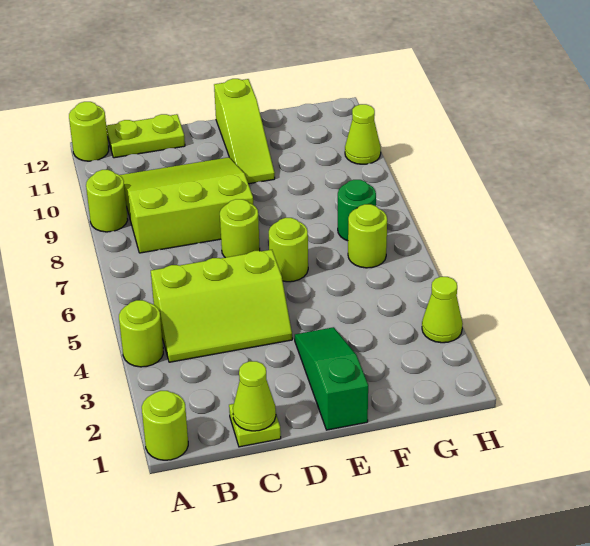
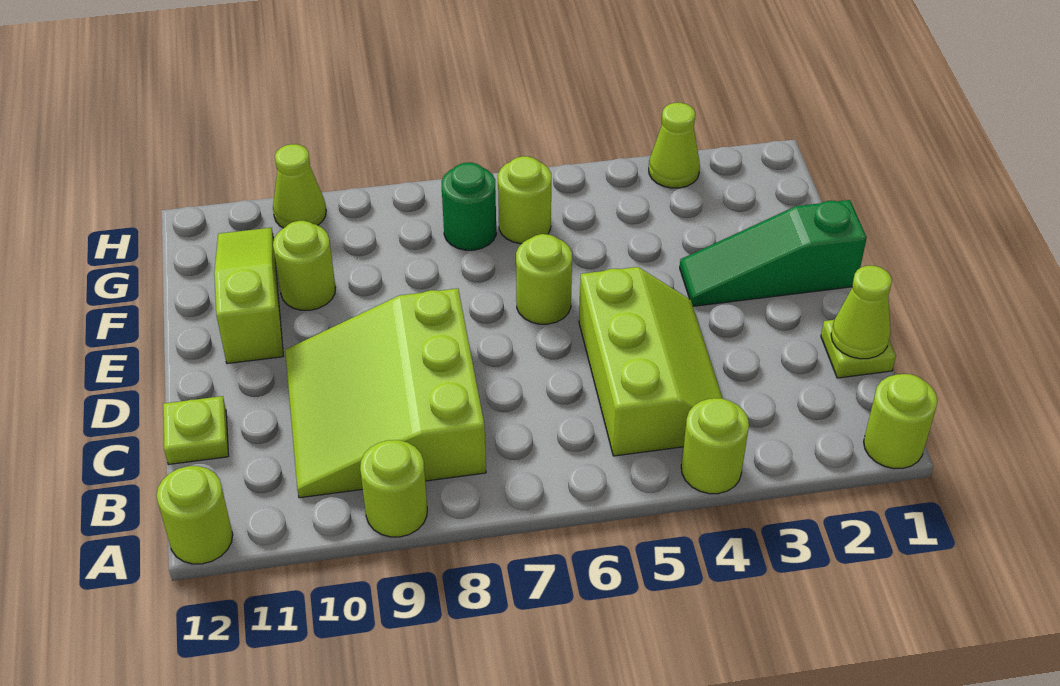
lime 1x2 plate [106,114,185,158] -> lime 1x1 plate [163,396,229,464]
lime 1x1 round brick [220,199,260,258] -> lime 1x1 round brick moved to [273,221,336,310]
lime 1x3 slope [214,79,275,184] -> lime 1x3 slope turned to [214,228,283,364]

